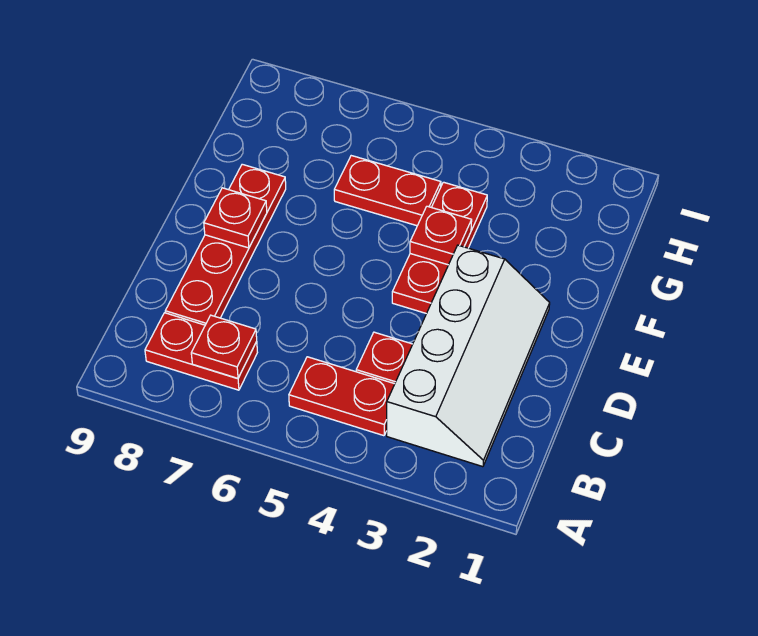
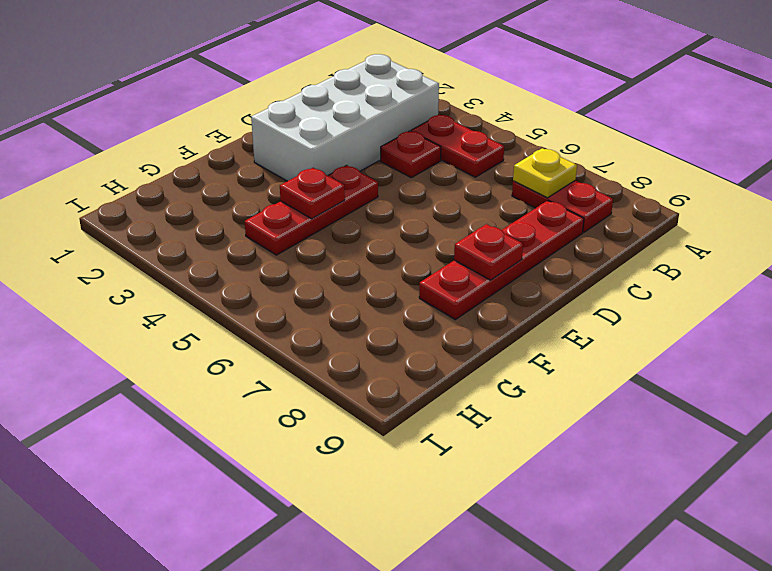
white 2x4 slope [387,245,550,467] -> white 2x4 brick [251,54,439,181]
red 1x1 plate [191,315,257,378] -> yellow 1x1 plate [513,148,577,198]
red 1x2 plate [334,156,441,226] -> none

